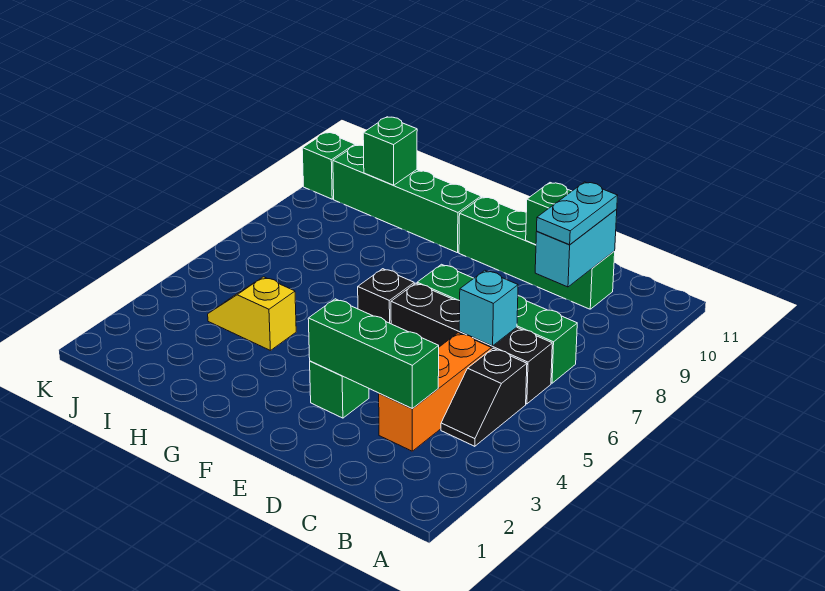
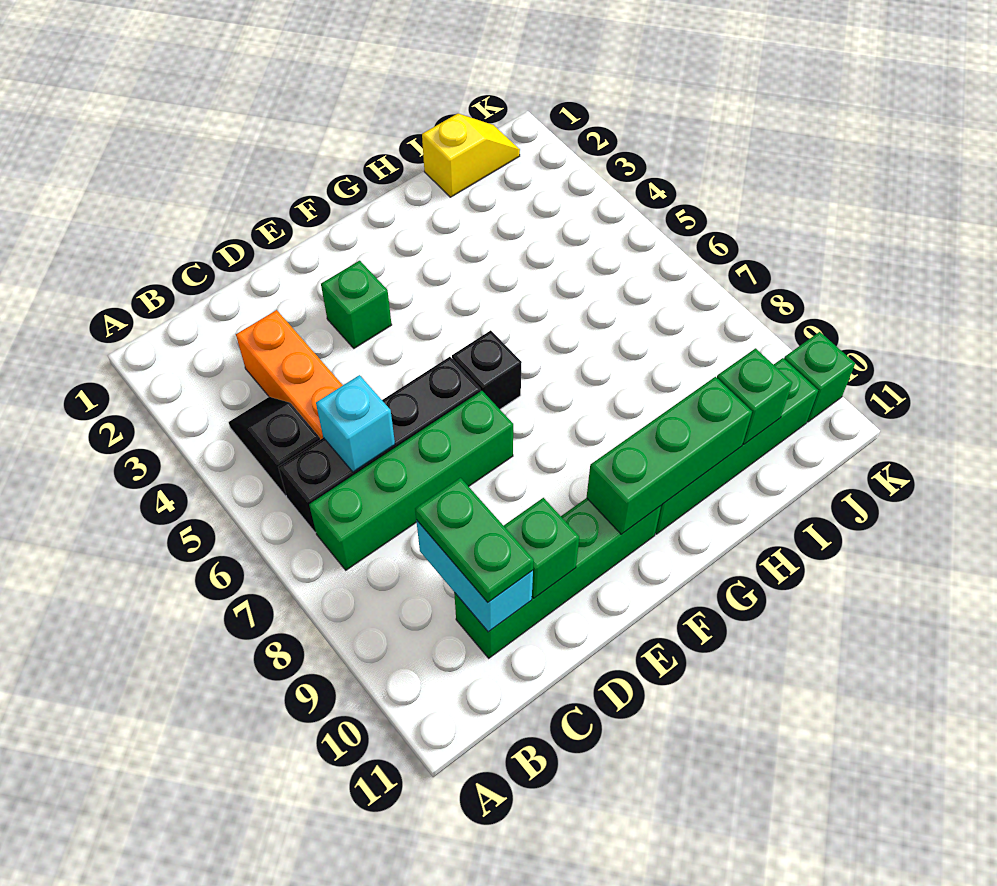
green 1x3 brick [308,299,439,408] -> green 1x3 brick moved to [587,377,752,534]
cyan 1x2 plate [537,182,618,245] -> green 1x2 plate [415,478,534,602]
yellow 1x2 slope [208,277,296,351] -> yellow 1x2 slope moved to [422,114,520,197]

